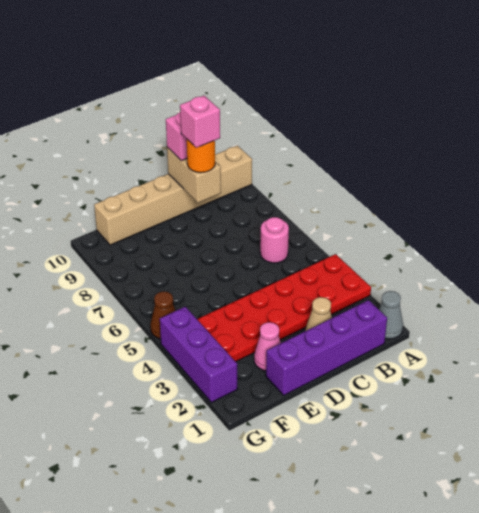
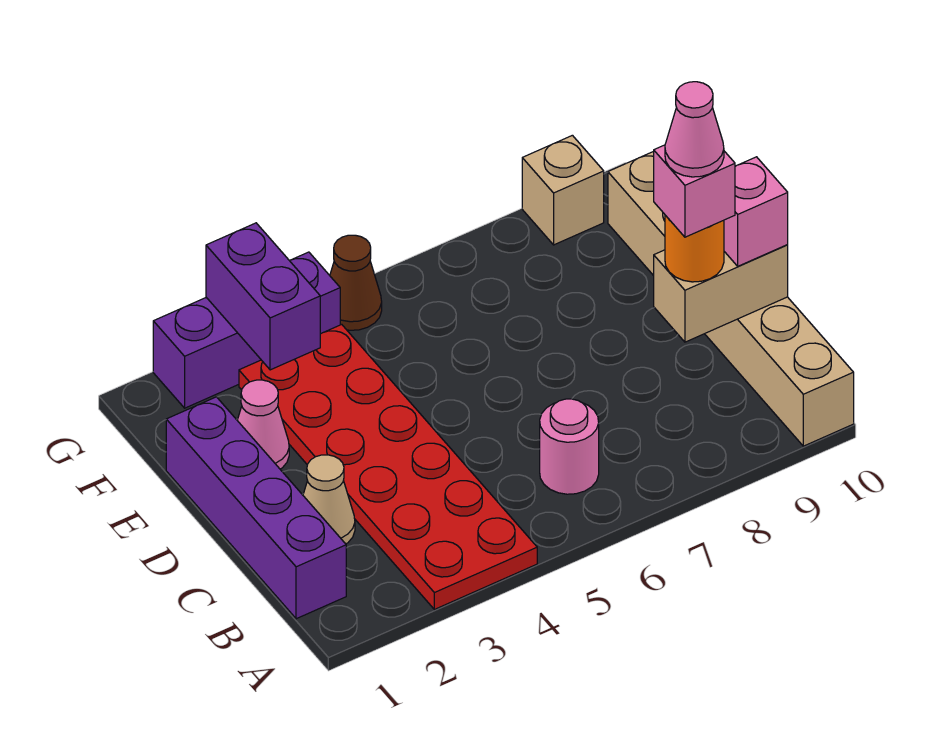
grey 1x1 cone [379,291,403,339] -> none
none -> pink 1x1 cone [665,82,724,177]
none -> purple 1x2 brick [206,223,320,370]
none -> tan 1x1 brick [522,135,604,245]

